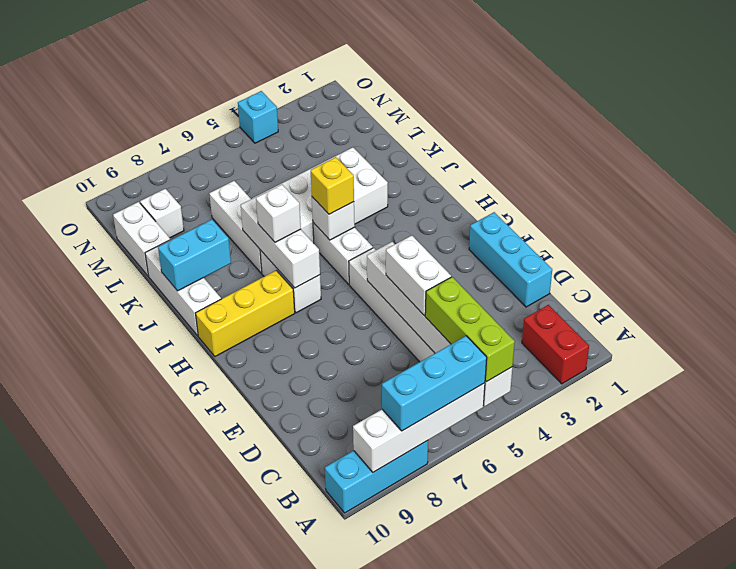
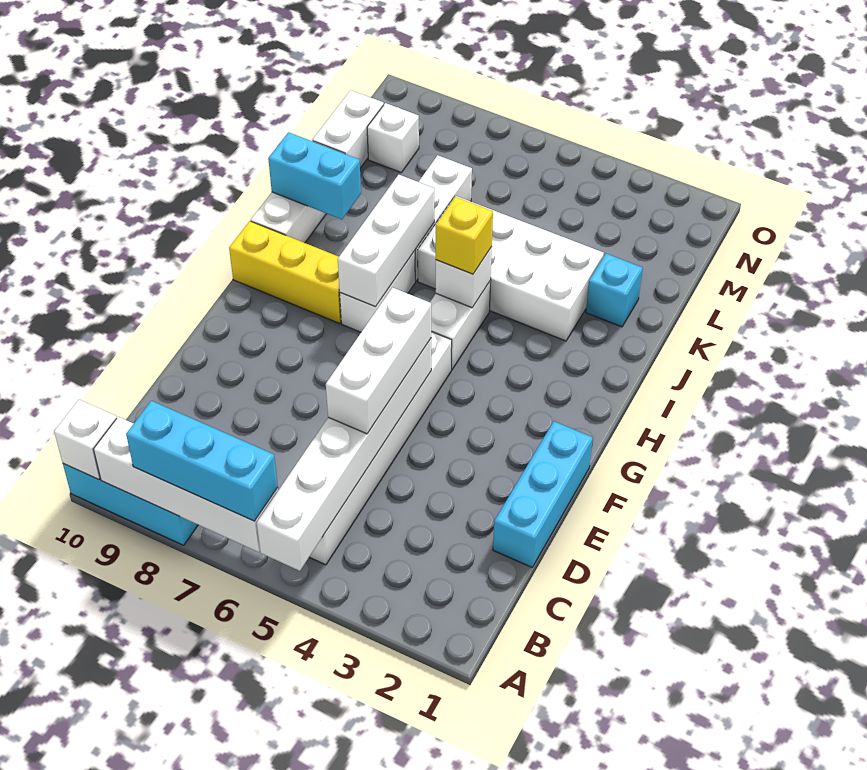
red 1x2 brick [522,305,589,384] -> none
lime 1x3 brick [425,277,515,382] -> none
white 1x2 brick [386,235,451,316] -> white 1x3 brick [326,288,431,434]
white 1x1 brick [256,185,301,242] -> white 1x1 brick moved to [54,400,117,480]
cyan 1x1 brick [238,91,278,143] -> cyan 1x1 brick moved to [586,254,643,327]

